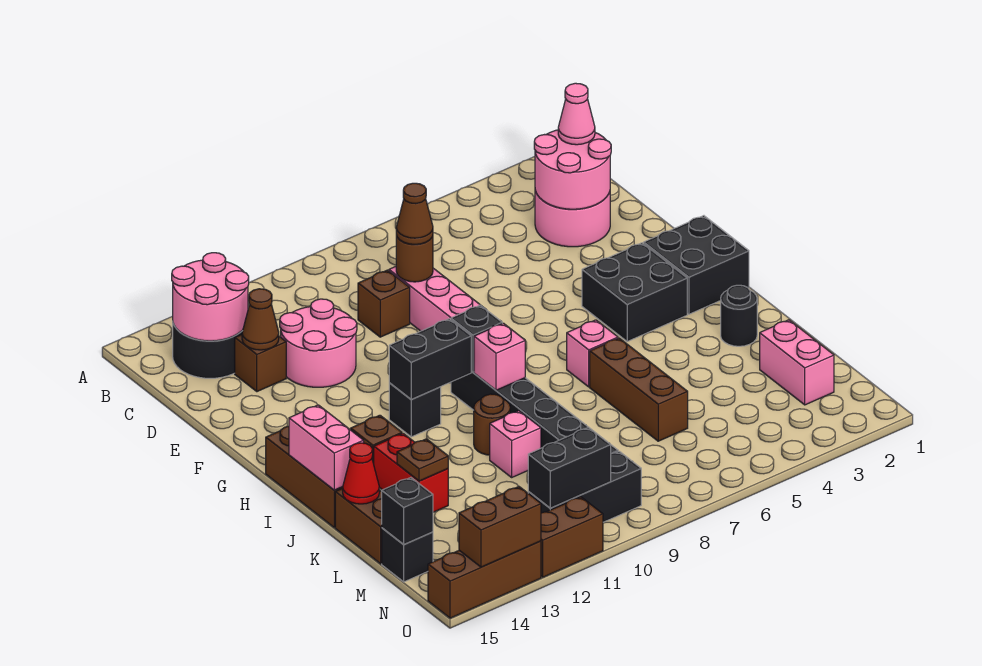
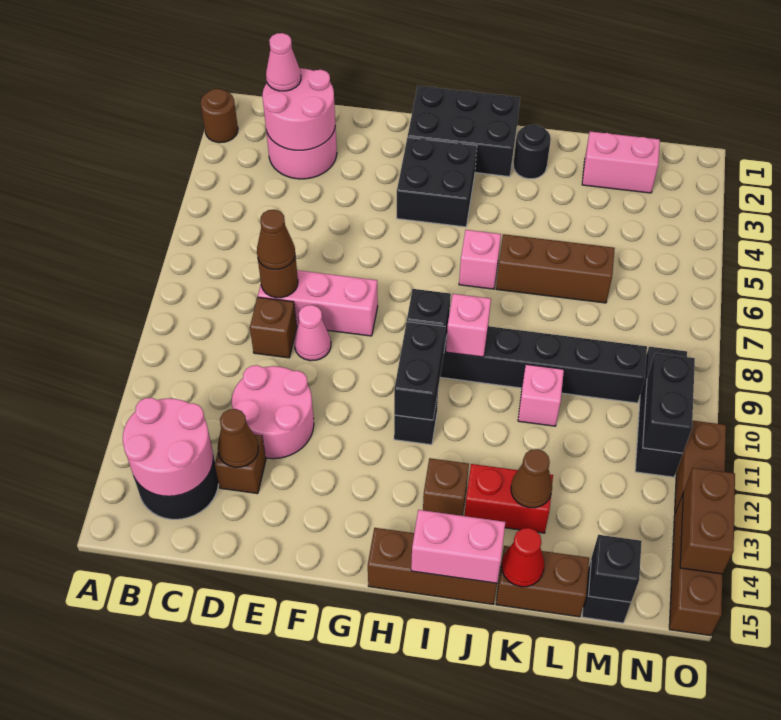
none -> pink 1x1 cone [294,305,331,361]
black 2x2 brick [644,216,749,314] -> black 2x3 brick [408,86,520,177]
brown 1x1 round brick [474,394,510,455] -> brown 1x1 round brick moved to [201,89,238,143]
brown 1x1 plate [397,439,448,481] -> brown 1x1 cone [511,449,552,508]

